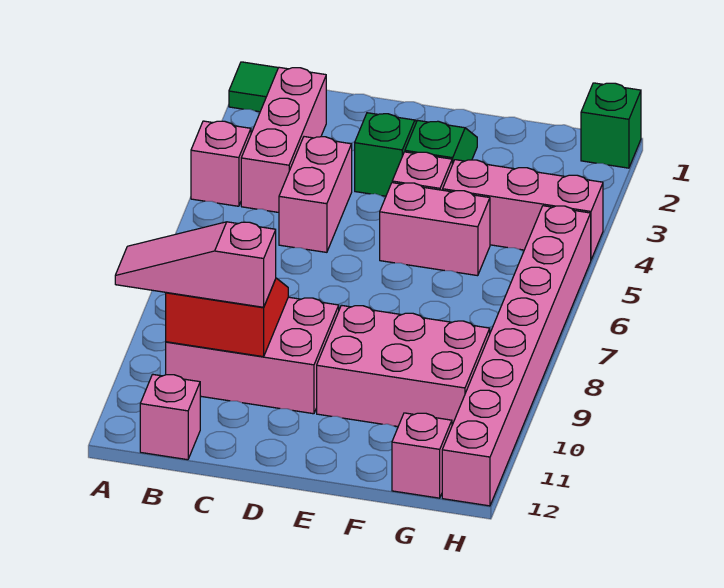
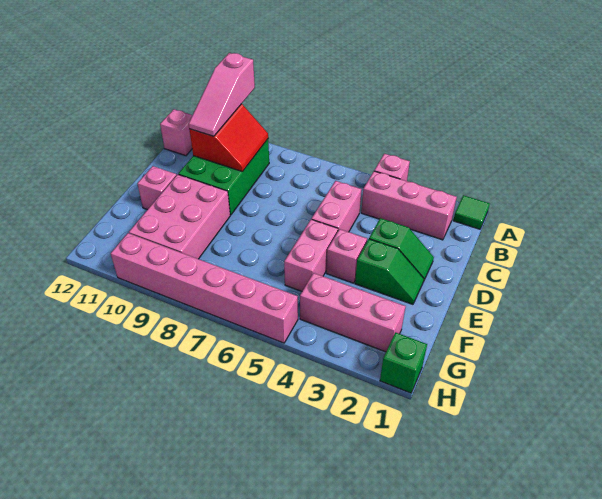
pink 1x3 slope [115,222,276,307] -> pink 1x3 slope turned to [189,53,255,136]
pink 2x3 brick [166,297,339,414] -> green 2x3 brick [178,139,269,215]
pink 1x2 brick [279,137,352,252] -> pink 1x2 brick turned to [311,181,361,232]
pink 1x3 brick [443,160,603,259] -> pink 1x3 brick turned to [300,273,406,352]
pink 1x1 brick [392,413,452,498] -> pink 1x1 brick moved to [137,166,177,210]
pink 1x8 brick [442,206,591,506] -> pink 1x6 brick [111,233,298,343]

